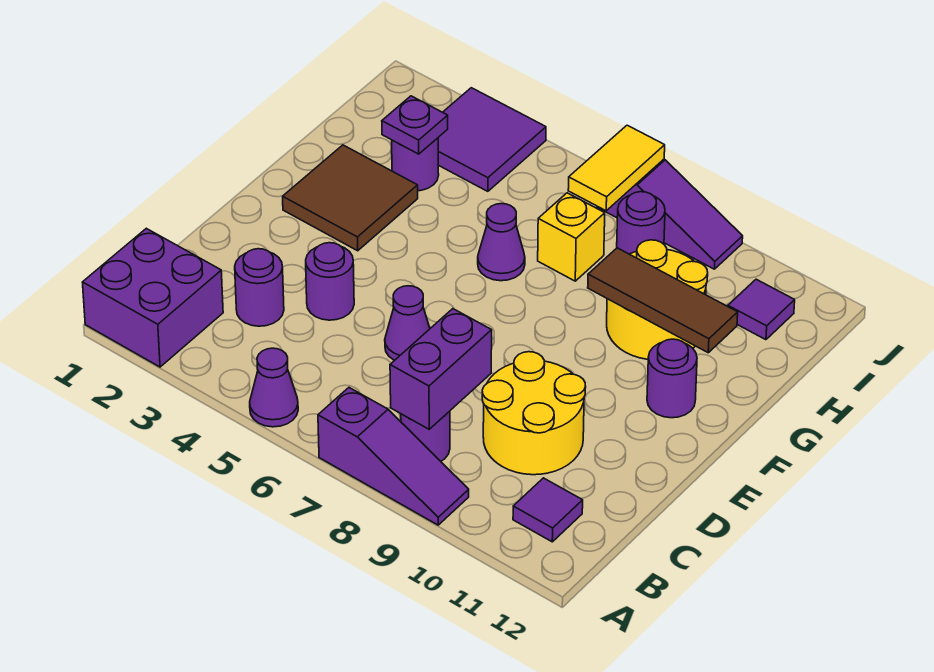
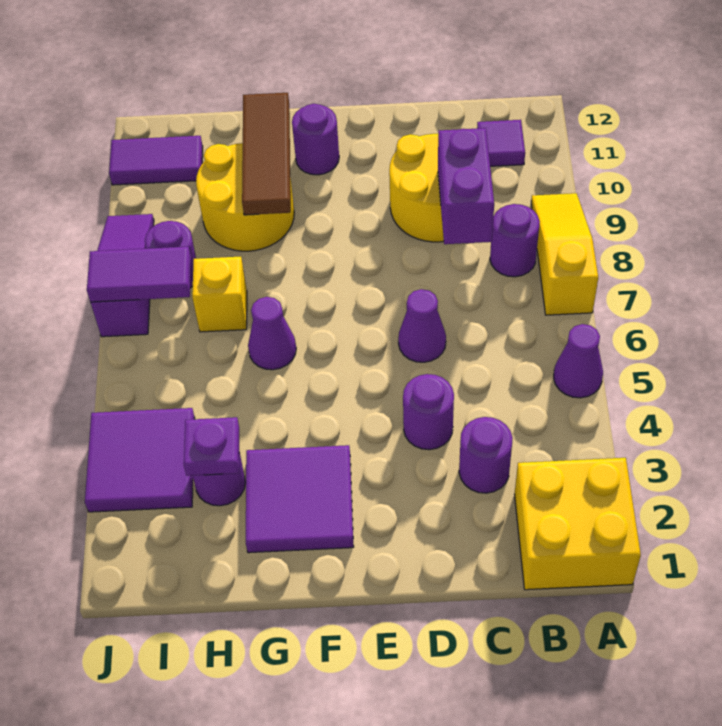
purple 2x2 brick [82,228,223,367] -> yellow 2x2 brick [515,458,641,590]
purple 1x3 slope [318,388,469,525] -> yellow 1x3 slope [531,193,598,315]
purple 1x2 brick [390,309,492,429] -> purple 1x2 brick turned to [438,128,494,244]
brown 2x2 tile [283,145,418,251] -> purple 2x2 tile [246,445,354,553]
yellow 1x2 tile [568,125,665,211] -> purple 1x2 tile [87,247,191,302]
purple 1x1 tile [728,279,795,340] -> purple 1x2 tile [109,136,203,185]

